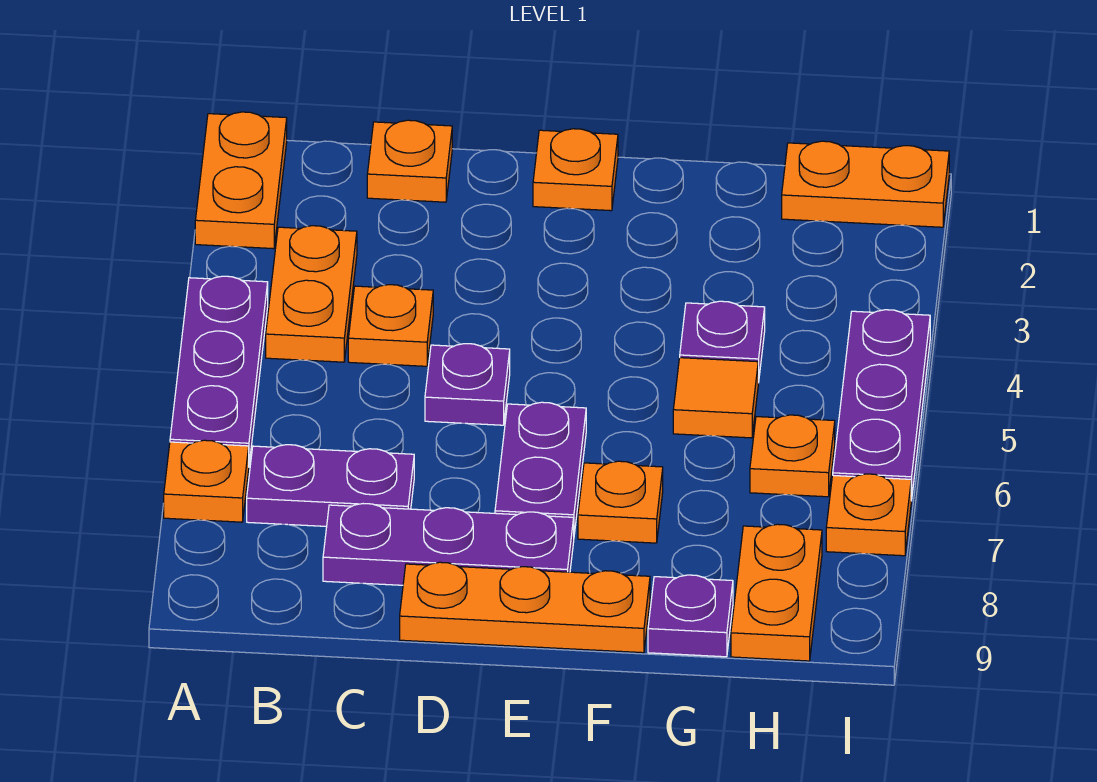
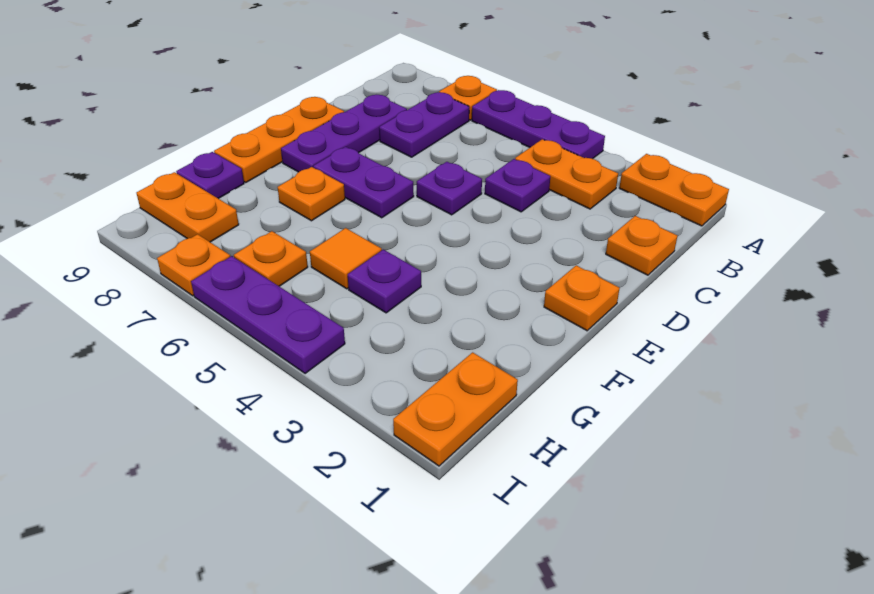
orange 1x1 plate [348,285,433,366] -> purple 1x1 plate [485,159,550,212]

